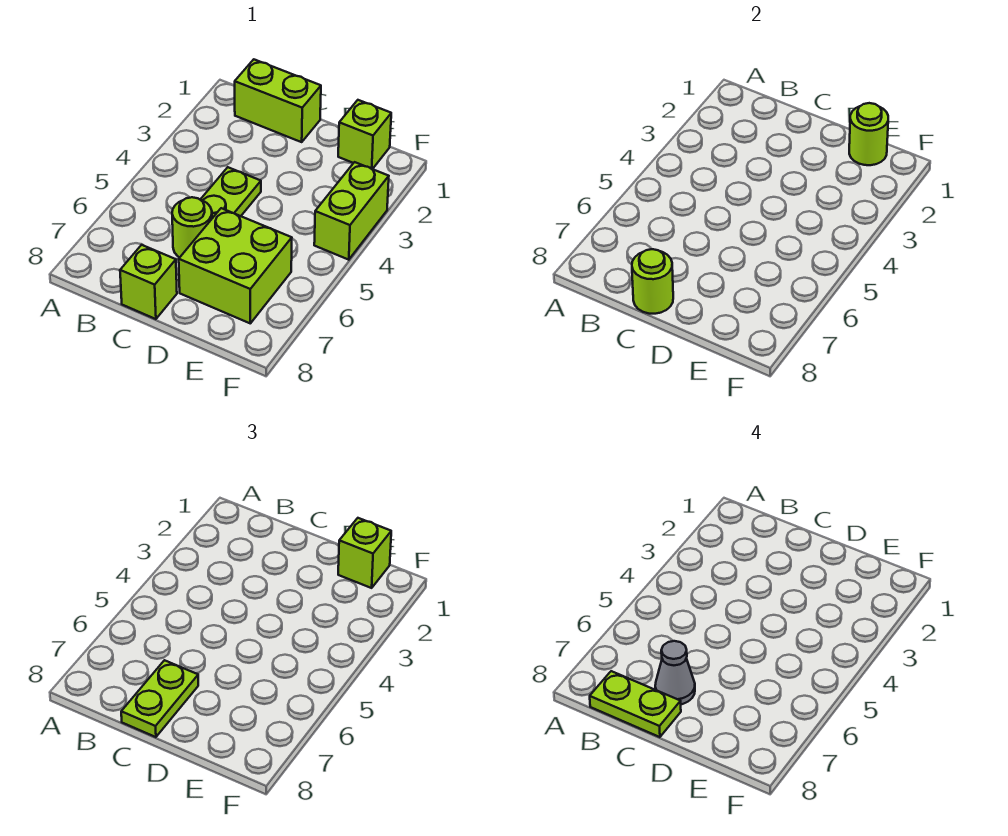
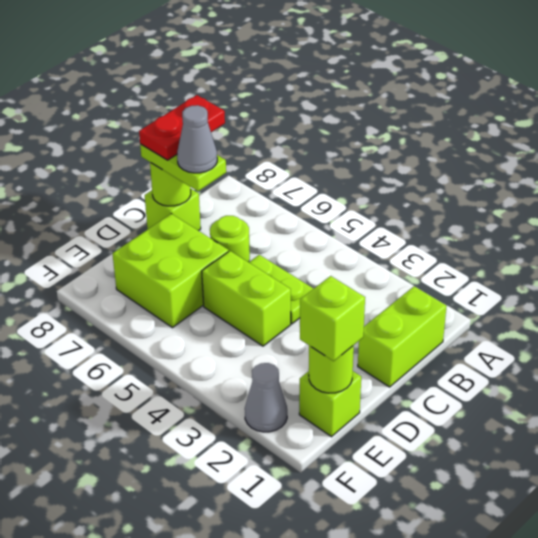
lime 1x2 plate [590,671,681,737] -> red 1x2 plate [139,95,225,160]
none -> grey 1x1 cone [245,363,287,432]
lime 1x2 brick [314,162,389,260] -> lime 1x2 brick moved to [202,251,291,346]

